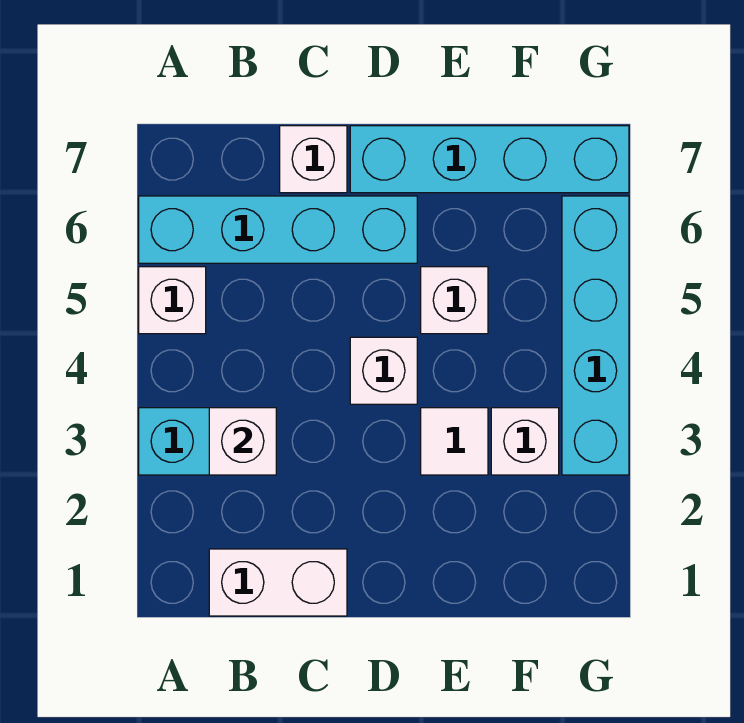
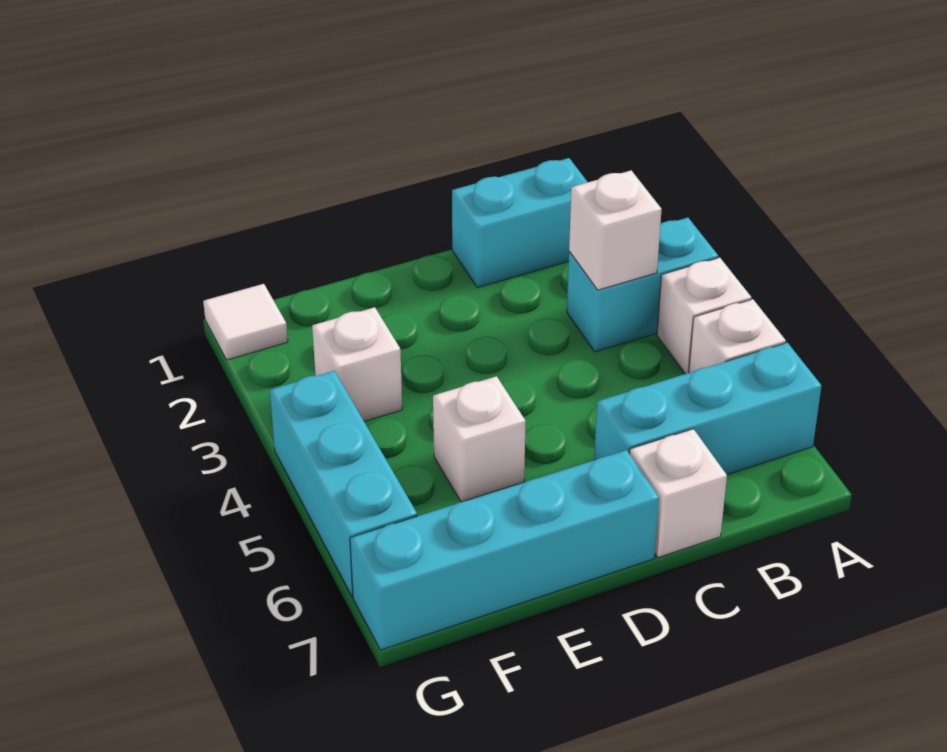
cyan 1x4 brick [139,196,417,263] -> cyan 1x3 brick [594,343,821,475]
white 1x2 brick [209,549,347,616] -> cyan 1x2 brick [452,158,588,288]
white 1x1 brick [350,337,417,404] -> white 1x1 brick moved to [657,258,751,374]
white 1x1 tile [421,408,488,475] -> white 1x1 tile moved to [203,284,288,360]
cyan 1x4 brick [562,196,629,475] -> cyan 1x3 brick [270,371,417,596]

